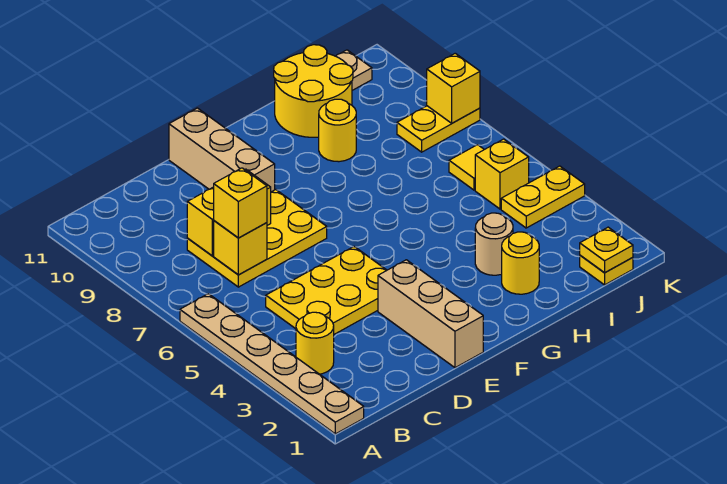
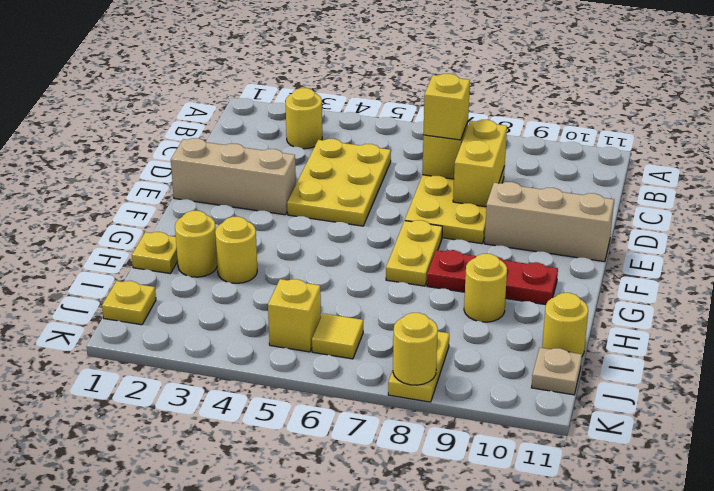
tan 1x6 plate [180,294,364,434] -> none
none -> red 1x3 plate [427,250,558,305]
tan 1x1 round brick [475,213,513,275] -> yellow 1x1 round brick [215,217,257,283]
yellow 2x2 round brick [274,45,353,137] -> yellow 1x1 round brick [542,293,588,356]
yellow 1x1 plate [580,227,633,273] -> yellow 1x1 plate moved to [132,232,178,274]
yellow 1x2 plate [501,166,585,228] -> yellow 1x2 plate moved to [386,220,442,286]
yellow 1x1 brick [427,53,480,123] -> yellow 1x1 round brick [393,313,438,385]

